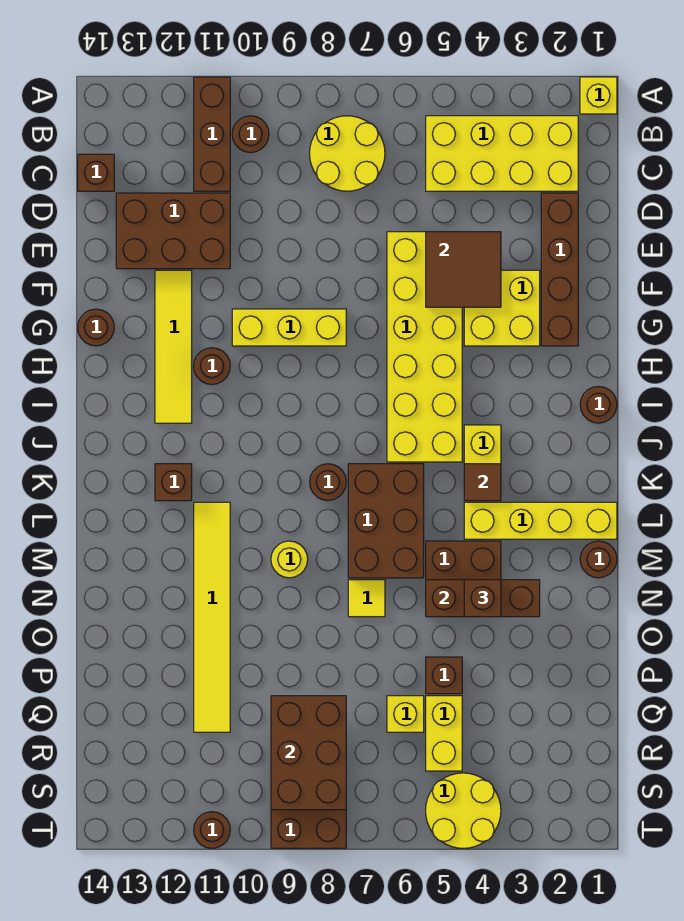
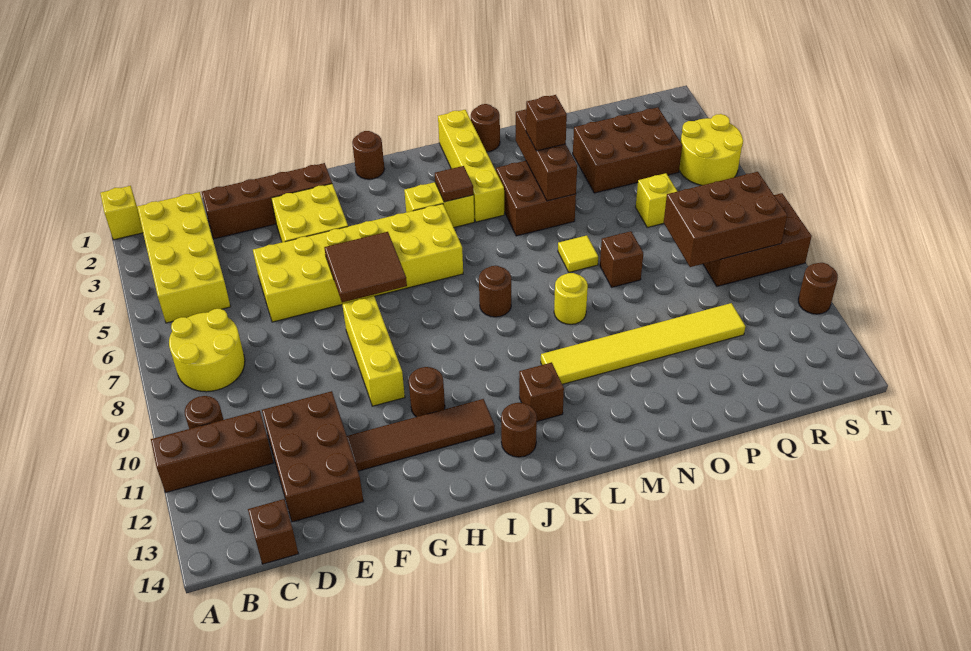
brown 2x2 tile [426,232,501,307] -> brown 2x2 tile moved to [324,232,407,302]
yellow 1x4 tile [155,270,192,423] -> brown 1x4 tile [347,399,495,471]
brown 1x1 round brick [78,309,114,346] -> brown 1x1 round brick moved to [501,403,537,457]
brown 2x3 brick [348,464,424,578] -> brown 2x3 brick moved to [573,107,682,193]
brown 1x1 brick [426,657,462,694] -> brown 1x1 brick moved to [600,231,643,287]
yellow 1x2 brick [426,696,462,771] -> none

